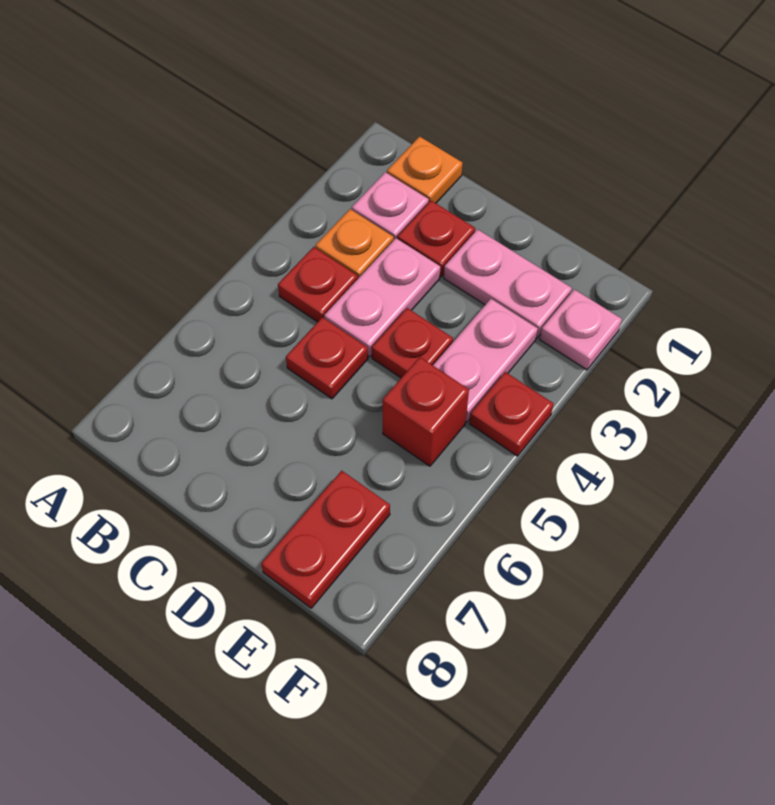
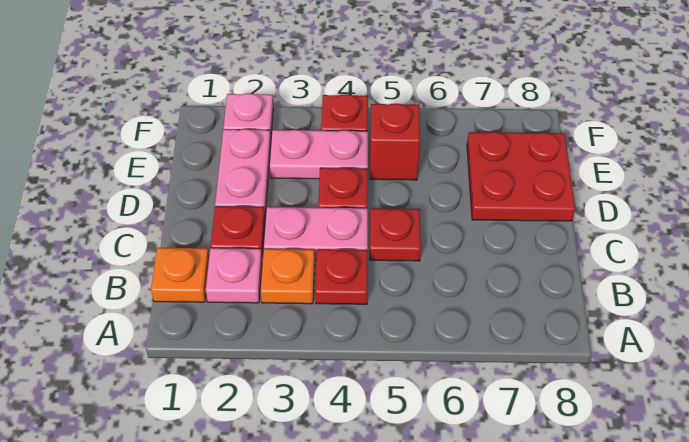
red 1x2 plate [261,471,390,608] -> red 2x2 plate [467,132,575,221]

